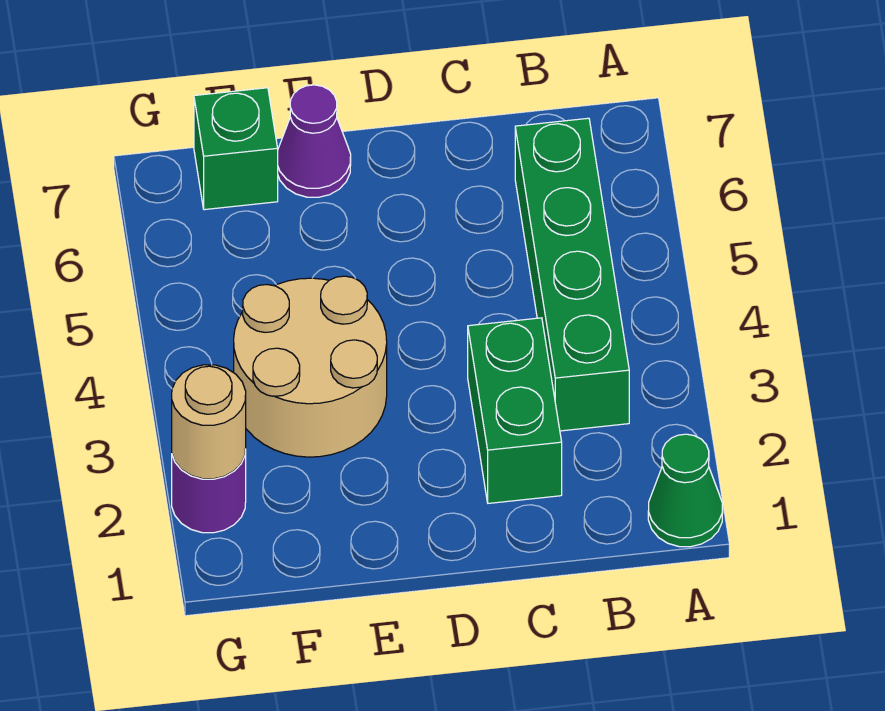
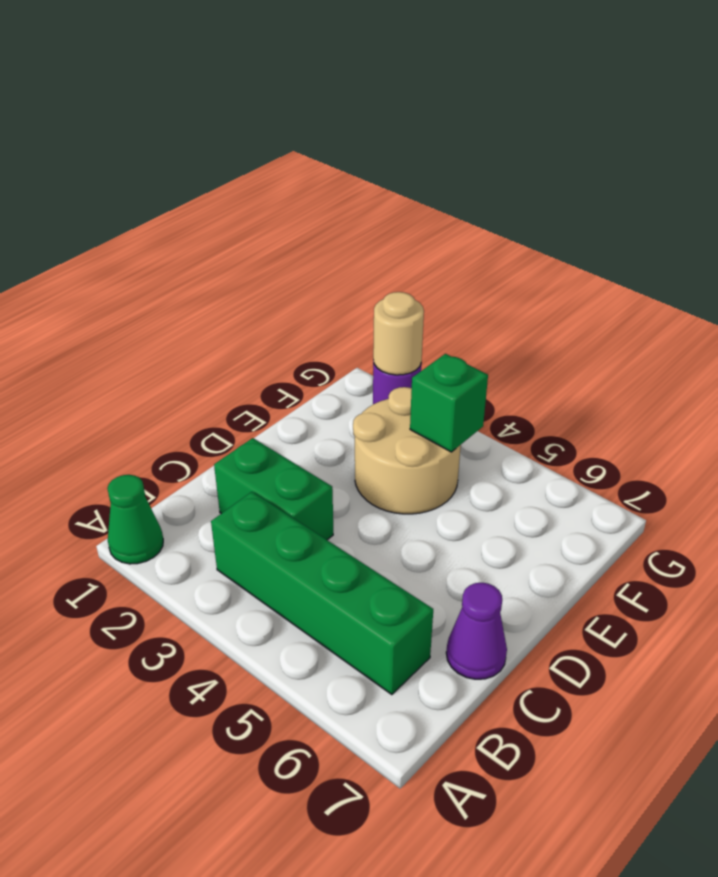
purple 1x1 cone [278,85,351,197] -> purple 1x1 cone moved to [446,583,507,679]
green 1x1 brick [194,88,278,210] -> green 1x1 brick moved to [410,354,488,452]

